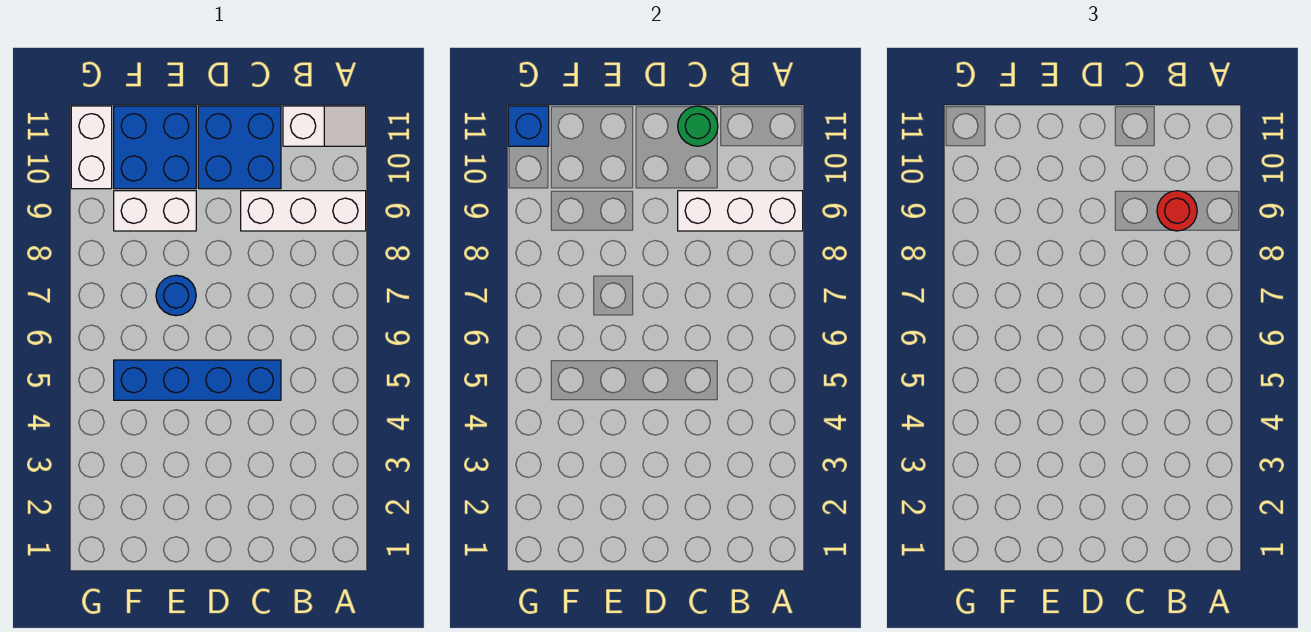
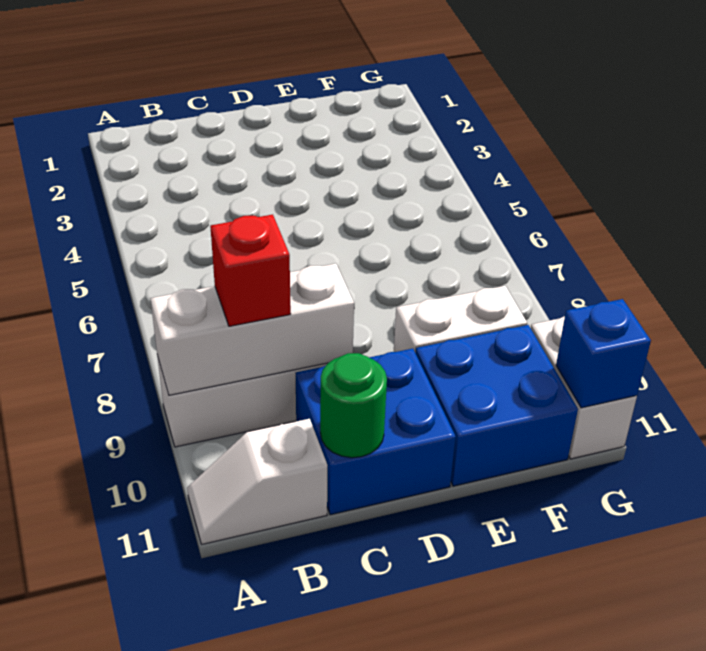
red 1x1 round brick [1157,191,1197,231] -> red 1x1 brick [210,215,291,326]
blue 1x4 brick [114,360,281,400] -> none
blue 1x1 round brick [156,275,196,316] -> none

